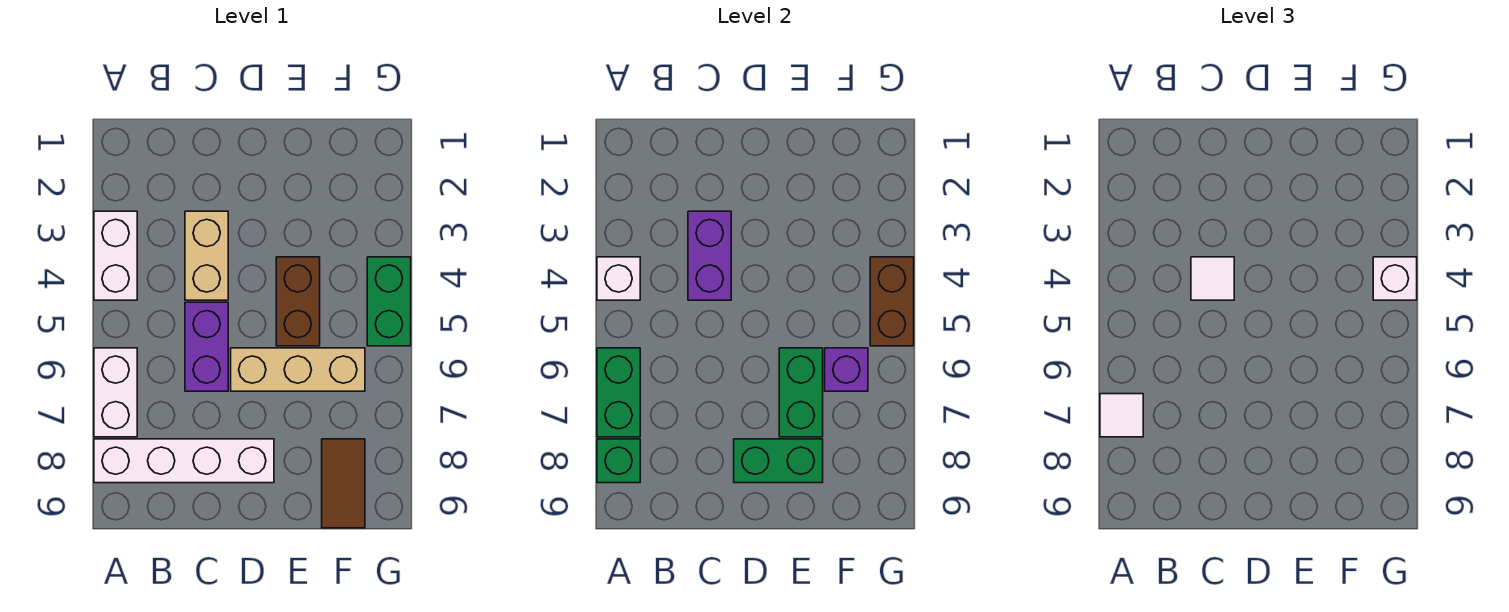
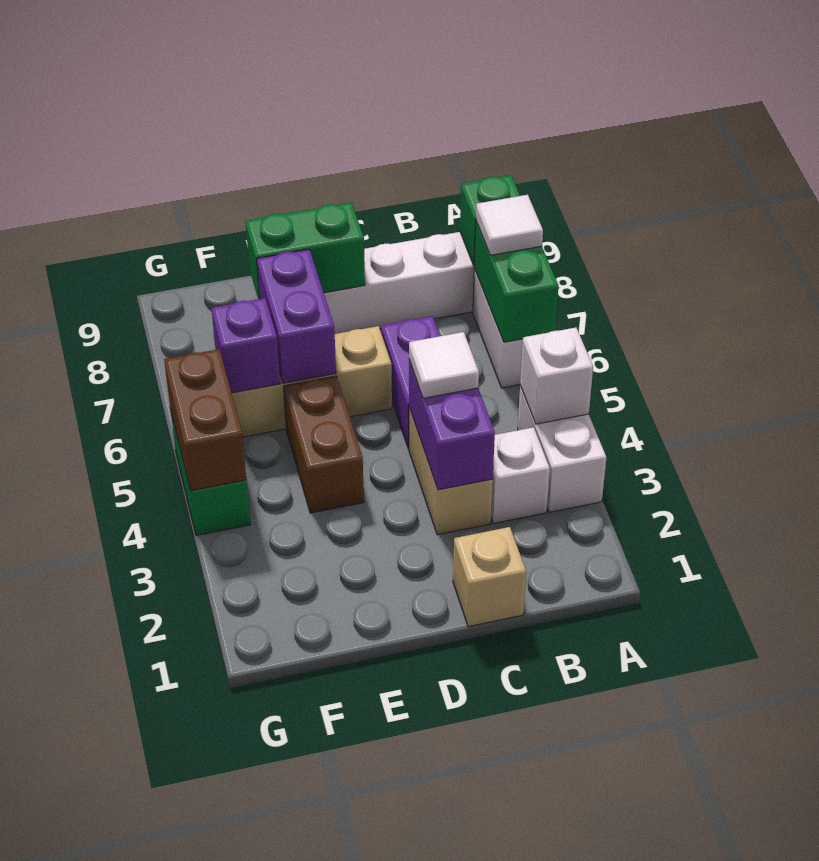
none -> tan 1x1 brick [453,527,526,627]
green 1x2 brick [779,348,823,437] -> purple 1x2 brick [257,249,336,383]
brown 1x2 tile [322,439,365,528] -> none
white 1x1 brick [1373,257,1417,300] -> white 1x1 brick moved to [491,427,550,523]

